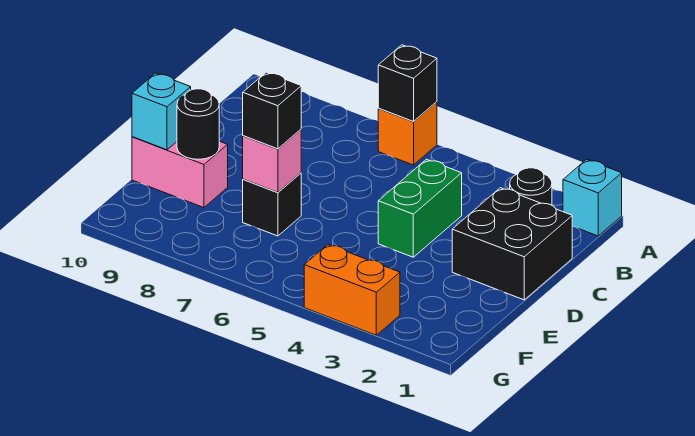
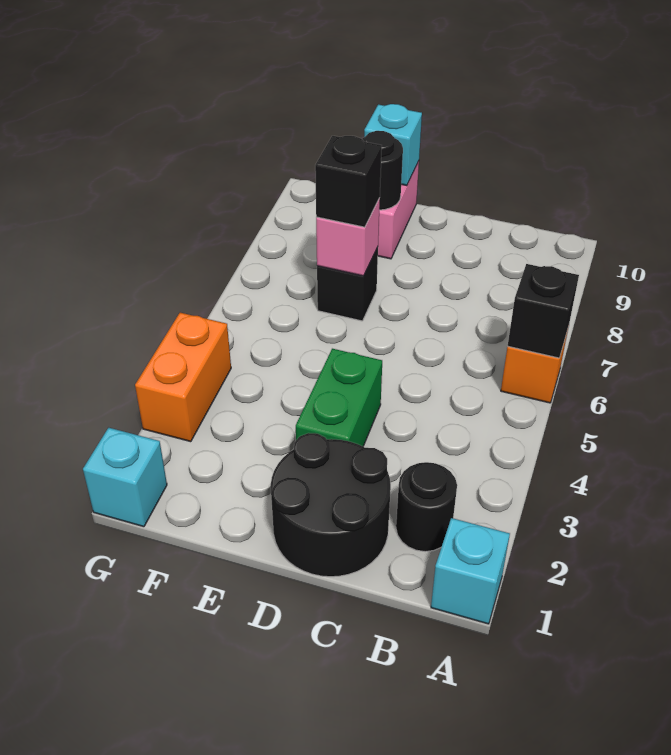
black 2x2 brick [452,188,572,300] -> black 2x2 round brick [271,433,391,577]
green 1x2 brick [378,159,462,257] -> green 1x2 brick turned to [296,349,382,446]
none -> cyan 1x1 brick [83,428,167,527]

